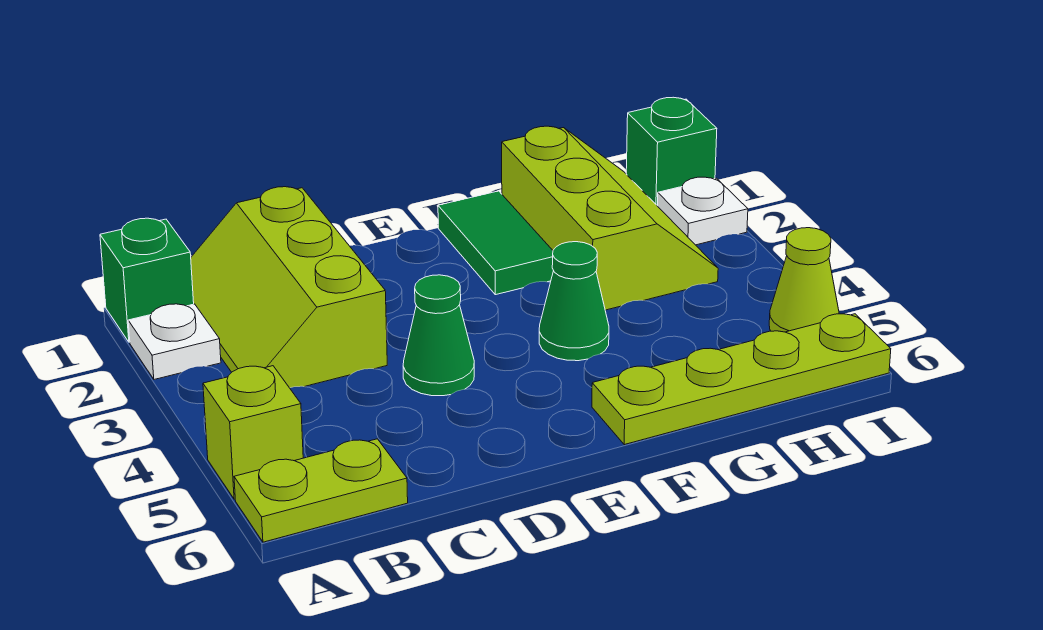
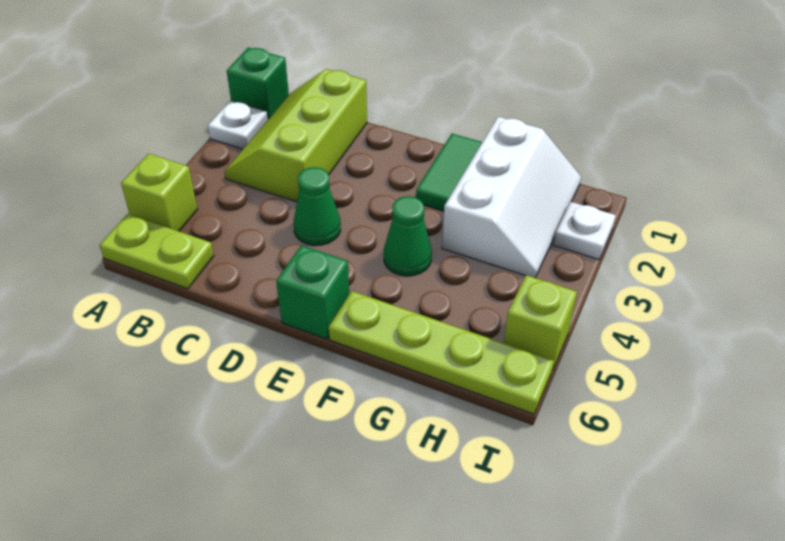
lime 2x3 slope [502,126,718,310] -> white 2x3 slope [442,117,581,278]
green 1x1 brick [626,97,717,206] -> green 1x1 brick moved to [276,245,349,339]
lime 1x1 cone [769,228,839,332] -> lime 1x1 brick [504,275,577,371]

